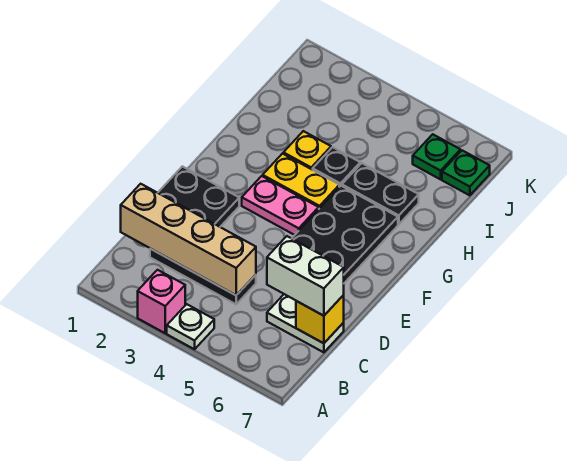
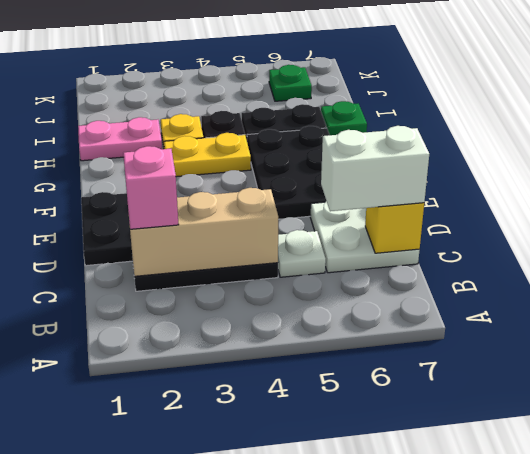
pink 1x1 brick [138,270,185,333] -> pink 1x1 brick moved to [123,146,179,229]
white 1x1 plate [167,304,214,349] -> white 1x1 plate moved to [278,230,326,277]
tan 1x4 brick [121,184,256,295] -> tan 1x3 brick [129,188,278,276]
white 1x2 plate [267,294,344,352] -> white 2x2 plate [310,201,420,273]
pink 1x2 plate [242,176,319,235] -> pink 1x2 plate moved to [78,117,162,161]
green 1x1 plate [442,150,490,195] -> green 1x1 plate moved to [321,101,367,135]

